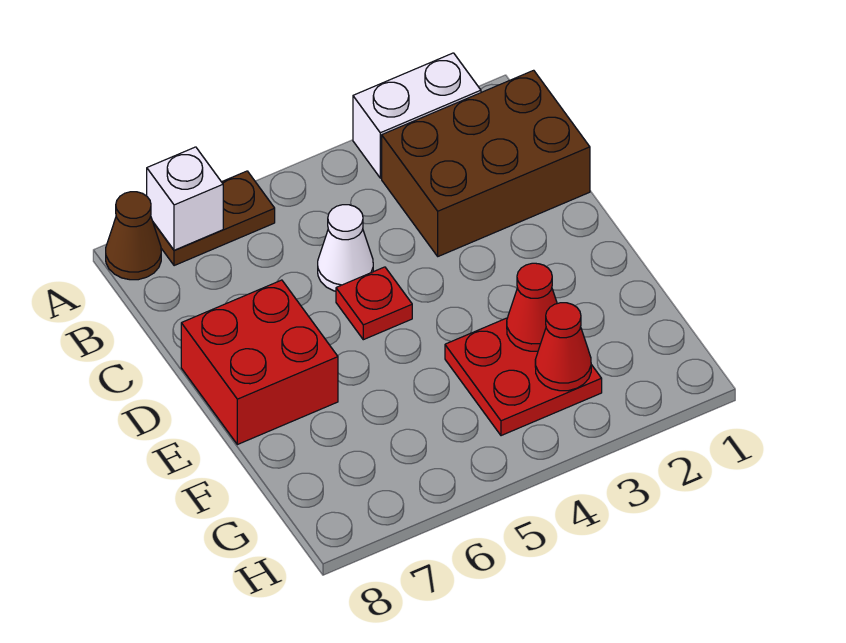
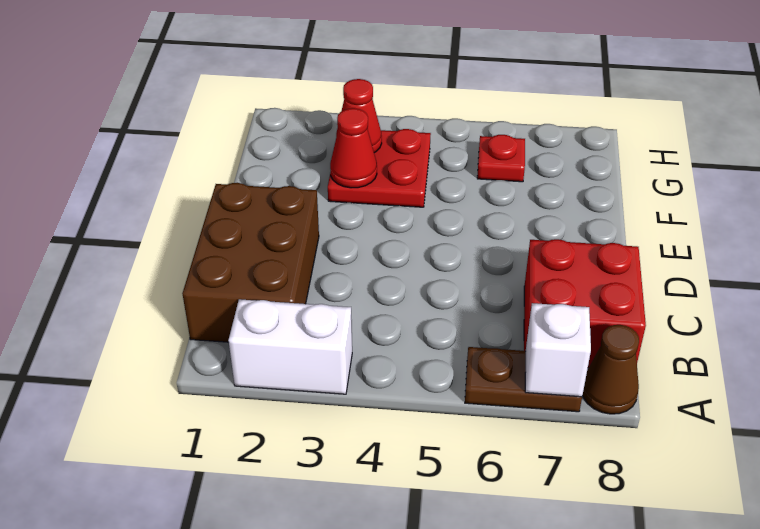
brown 2x3 brick [382,70,590,256] -> brown 2x3 brick turned to [182,183,319,342]
white 1x1 cone [318,205,373,291] -> none
red 1x1 plate [336,267,412,340] -> red 1x1 plate moved to [477,135,525,182]
red 2x2 brick [181,280,338,445] -> red 2x2 brick moved to [524,239,646,368]

